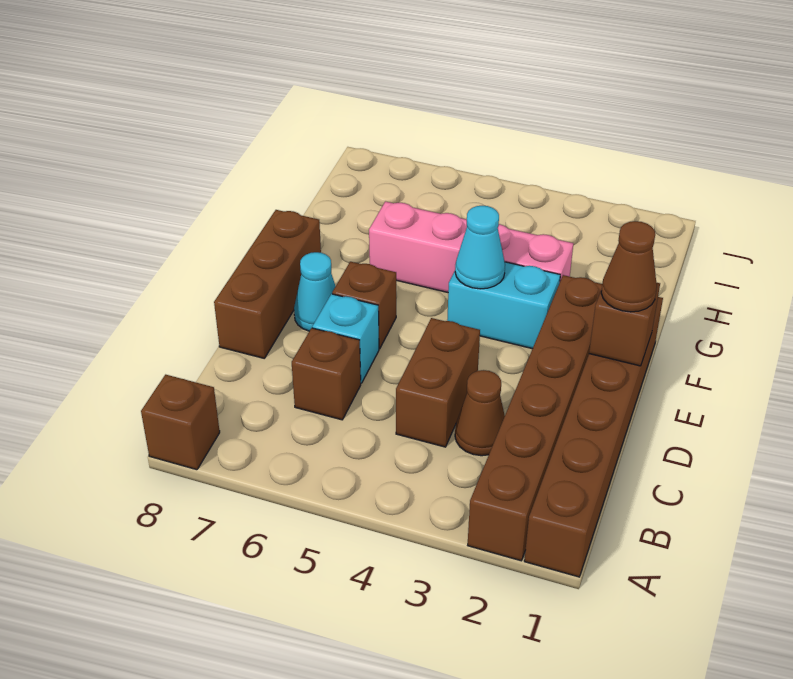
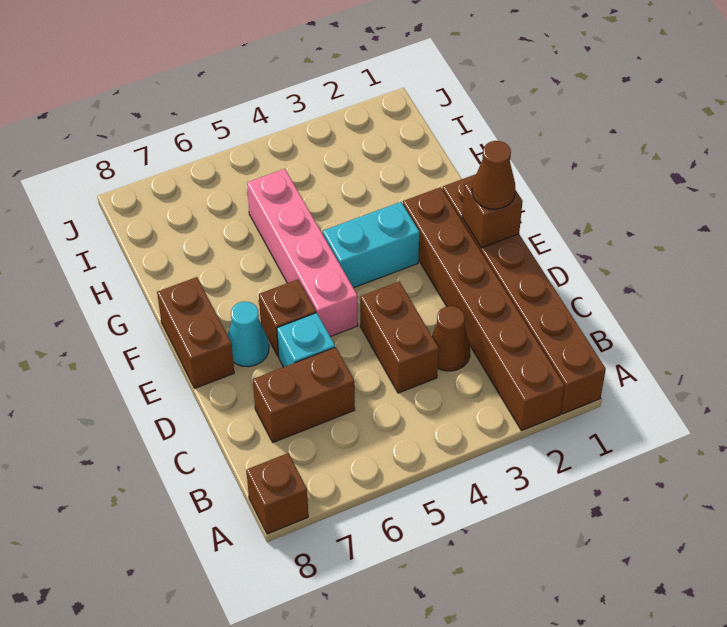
brown 1x1 brick [292,328,361,420] -> brown 1x2 brick [253,347,355,442]
brown 1x3 brick [214,210,321,358] -> brown 1x2 brick [157,277,234,389]
cyan 1x1 cone [455,206,505,289] -> none
pink 1x4 brick [369,201,573,292] -> pink 1x4 brick turned to [247,169,358,337]

